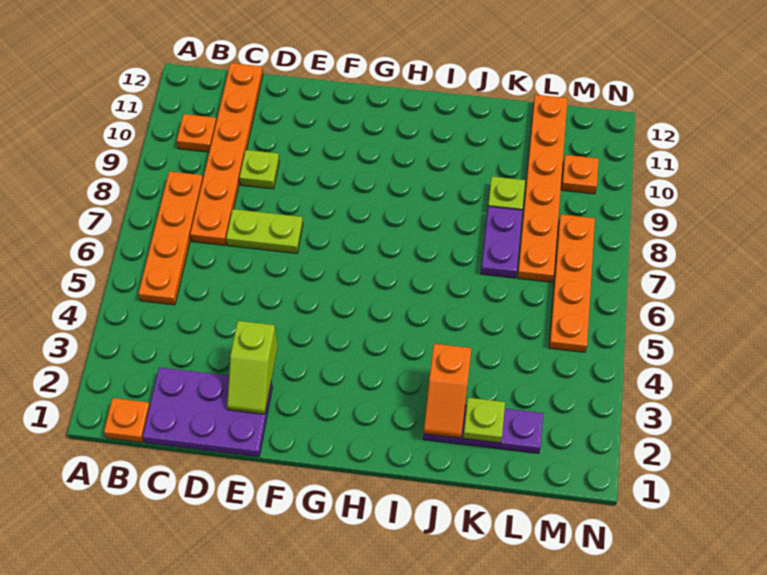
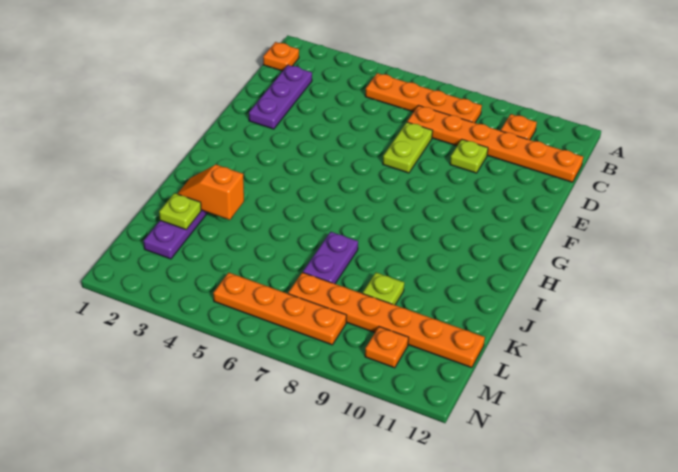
purple 2x3 plate [143,367,272,457] -> purple 1x3 plate [249,65,312,129]
lime 1x2 slope [227,321,278,414] -> none
purple 1x2 plate [481,206,522,278] -> purple 1x2 plate turned to [303,232,358,284]

